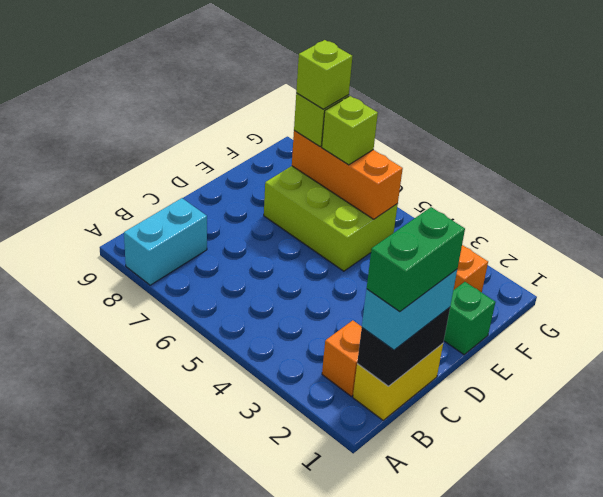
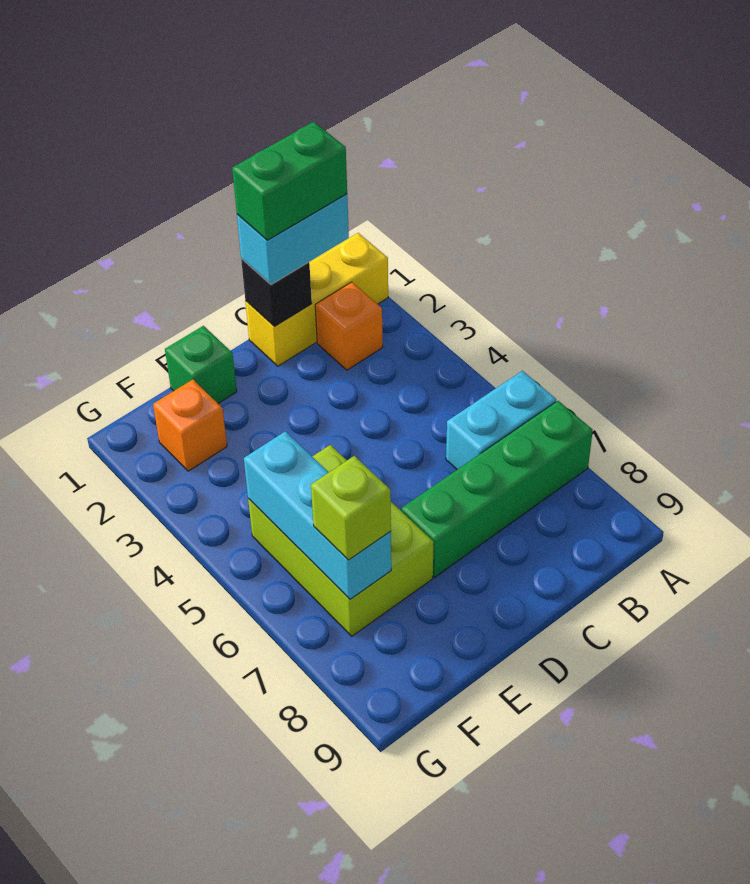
none -> green 1x4 brick [401,401,593,577]
cyan 1x2 brick [124,198,207,285] -> cyan 1x2 brick moved to [446,371,556,469]
yellow 1x2 brick [353,344,443,420] -> yellow 1x3 brick [245,233,388,366]
black 1x2 brick [357,307,450,386] -> black 1x1 brick [241,259,312,327]
orange 1x3 brick [292,130,403,219] -> cyan 1x3 brick [244,431,391,599]
lime 1x1 brick [322,96,378,165] -> none
lime 1x1 brick [296,40,352,109] -> none

